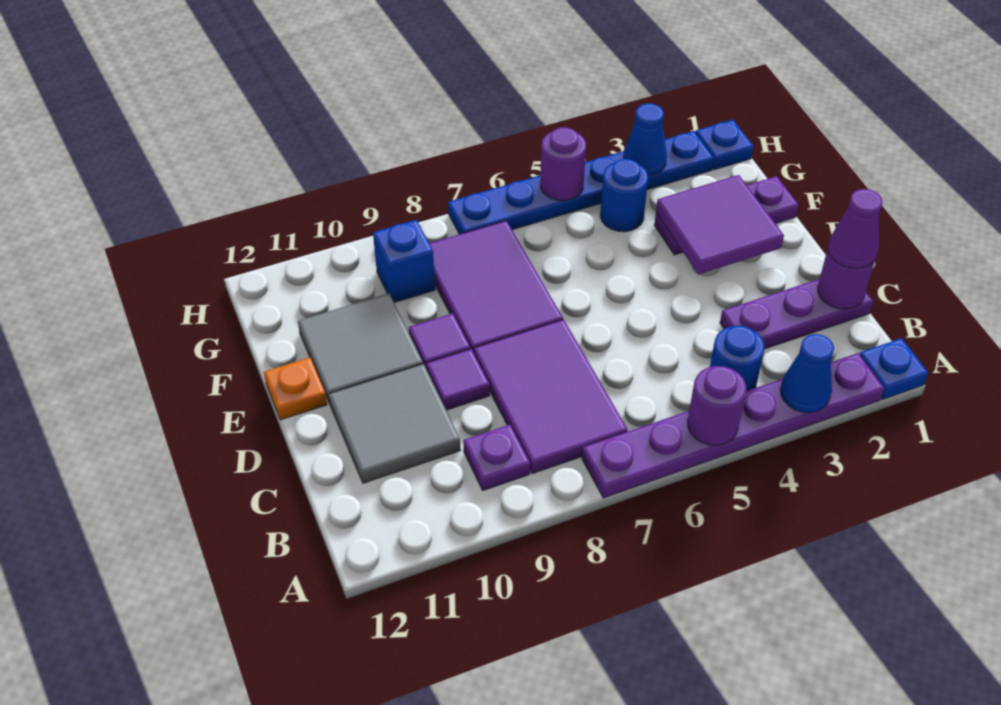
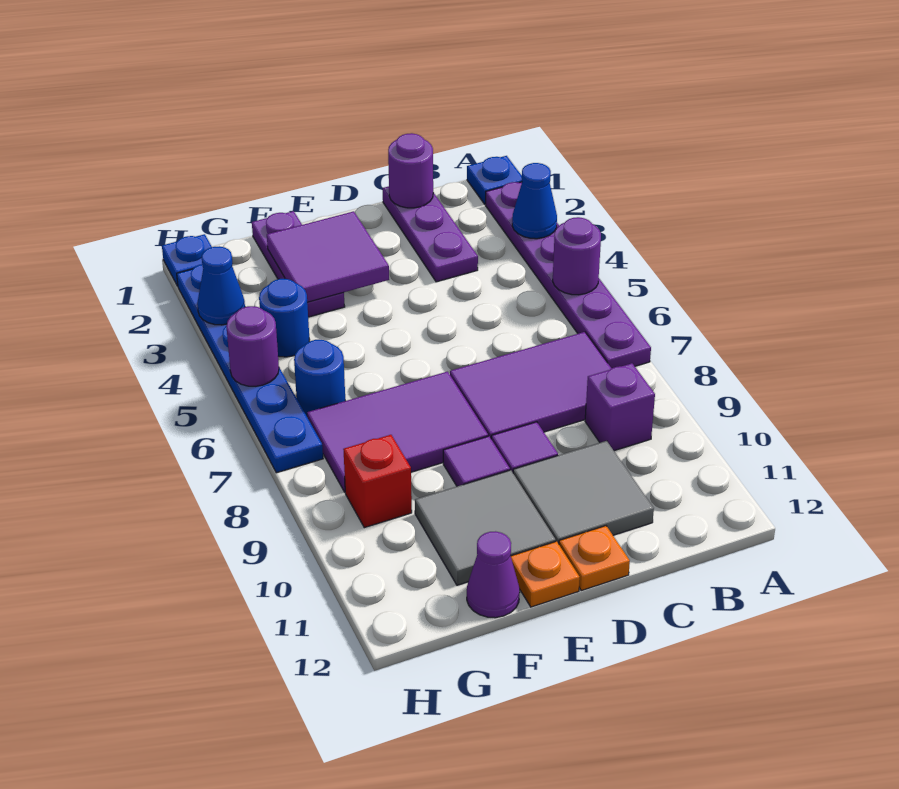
blue 1x1 round brick [710,326,765,391] -> blue 1x1 round brick moved to [294,340,345,416]
purple 1x1 plate [463,425,530,490] -> purple 1x1 brick [585,363,655,451]
purple 1x1 cone [828,189,883,269] -> purple 1x1 cone moved to [467,531,520,618]
none -> orange 1x1 plate [559,526,630,591]
blue 1x1 brick [373,220,435,303] -> red 1x1 brick [343,435,412,528]

